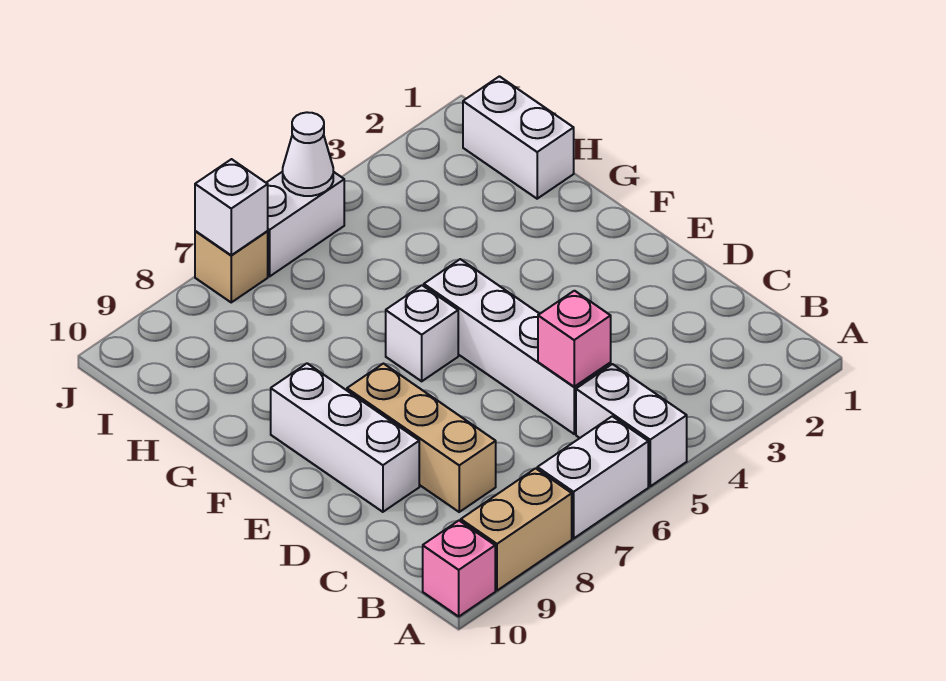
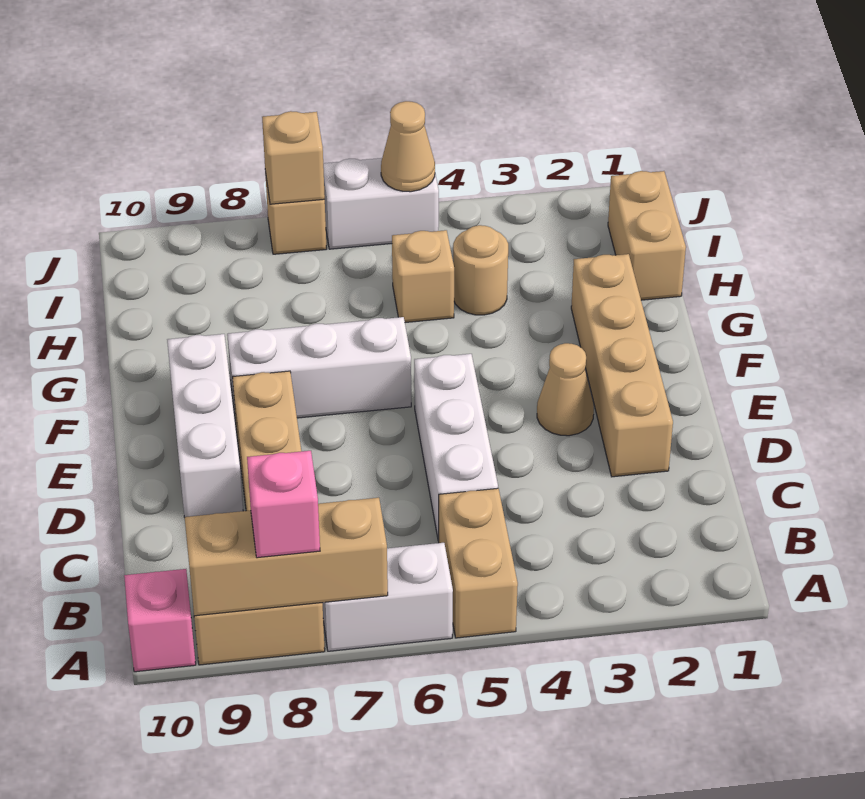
white 1x2 brick [576,364,687,486] -> tan 1x2 brick [439,488,518,638]
none -> tan 1x3 brick [185,498,388,616]
white 1x4 brick [424,259,611,434] -> white 1x3 brick [414,354,498,541]
pink 1x1 brick [538,291,611,387] -> pink 1x1 brick moved to [247,451,320,558]
none -> tan 1x4 brick [571,254,673,477]
none -> tan 1x1 cone [537,343,594,436]
white 1x1 brick [386,285,458,381] -> white 1x3 brick [227,317,411,421]
white 1x2 brick [463,76,574,199] -> tan 1x2 brick [608,171,686,300]
none -> tan 1x1 round brick [453,225,508,315]
none -> tan 1x1 brick [392,230,454,323]
white 1x1 cone [283,112,333,196] -> tan 1x1 cone [381,101,435,192]
white 1x1 brick [195,159,268,255] -> tan 1x1 brick [262,111,325,204]

